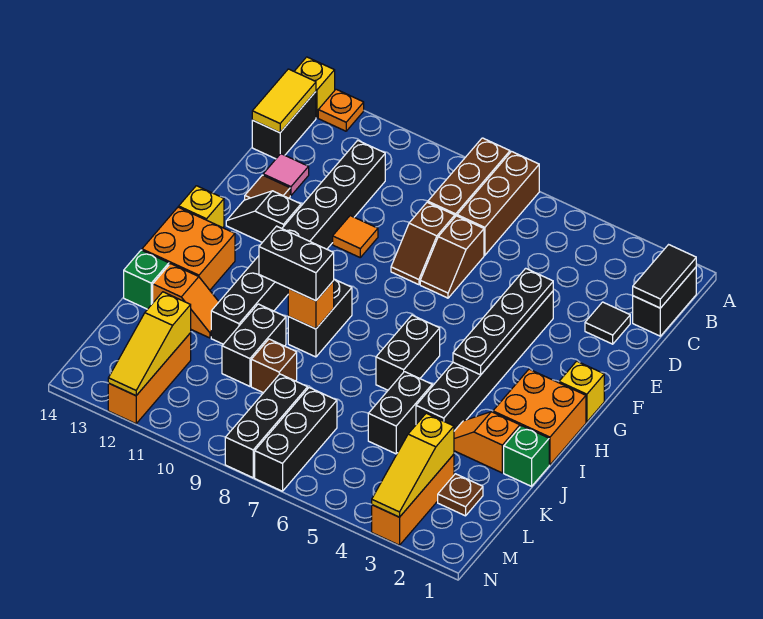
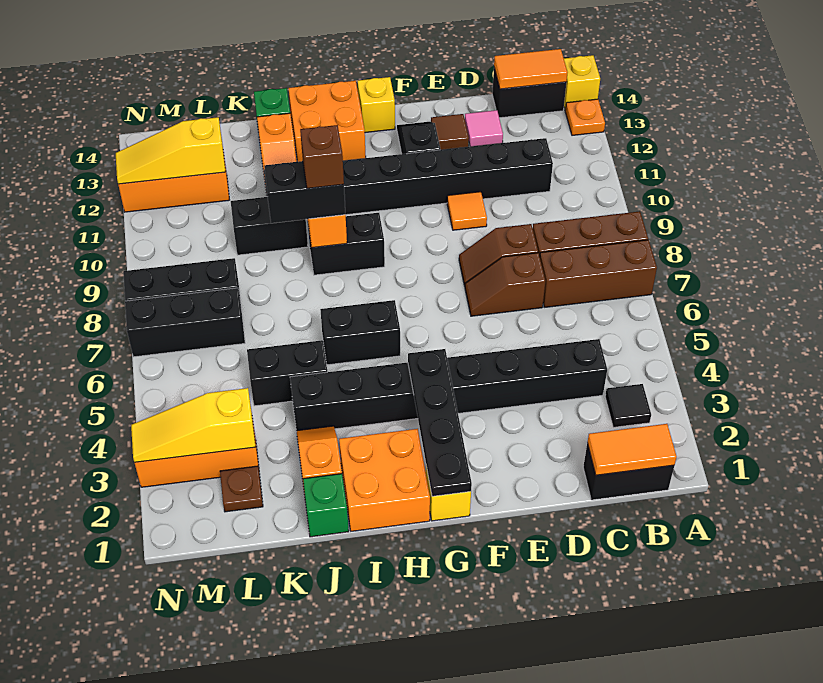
black 1x2 tile [633,245,696,308] -> orange 1x2 tile [587,424,677,475]
yellow 1x2 tile [252,69,316,133] -> orange 1x2 tile [494,49,568,89]
black 1x1 tile [585,302,630,344] -> black 1x1 tile moved to [605,384,651,427]
black 1x6 brick [416,291,553,431] -> black 1x8 brick [290,339,607,431]
black 1x4 plate [453,268,553,375] -> black 1x4 plate turned to [408,349,472,496]
black 1x2 brick [259,226,334,301] -> black 1x2 brick turned to [264,161,346,223]
brown 1x1 brick [251,339,297,393] -> brown 1x1 brick moved to [300,125,344,189]

